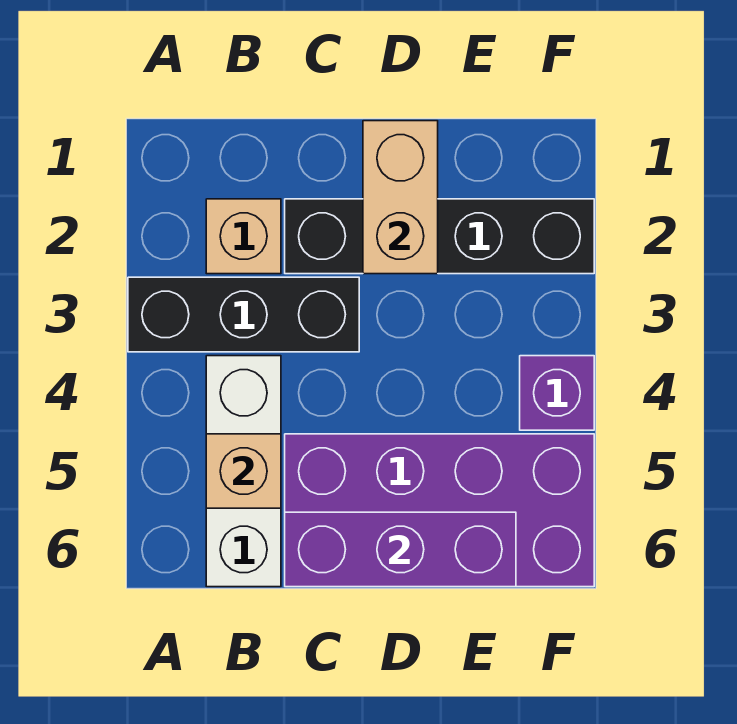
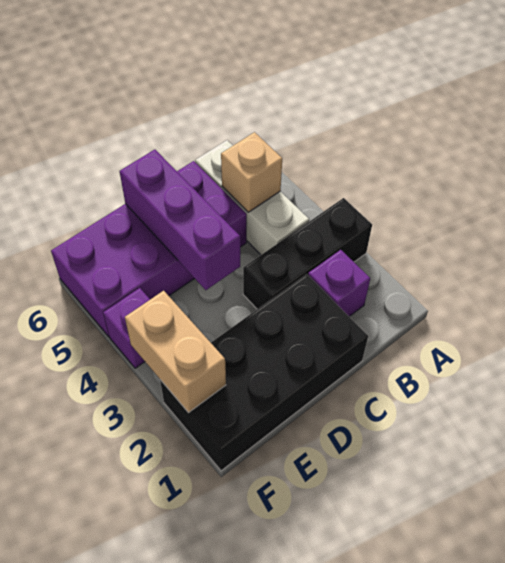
tan 1x1 brick [206,199,281,274] -> purple 1x1 brick [308,250,370,316]
black 1x4 brick [285,199,594,274] -> black 2x4 brick [160,274,368,471]
purple 1x3 brick [285,512,516,587] -> purple 1x3 brick turned to [119,150,240,290]
tan 1x2 brick [363,121,438,274] -> tan 1x2 brick moved to [125,291,226,413]

